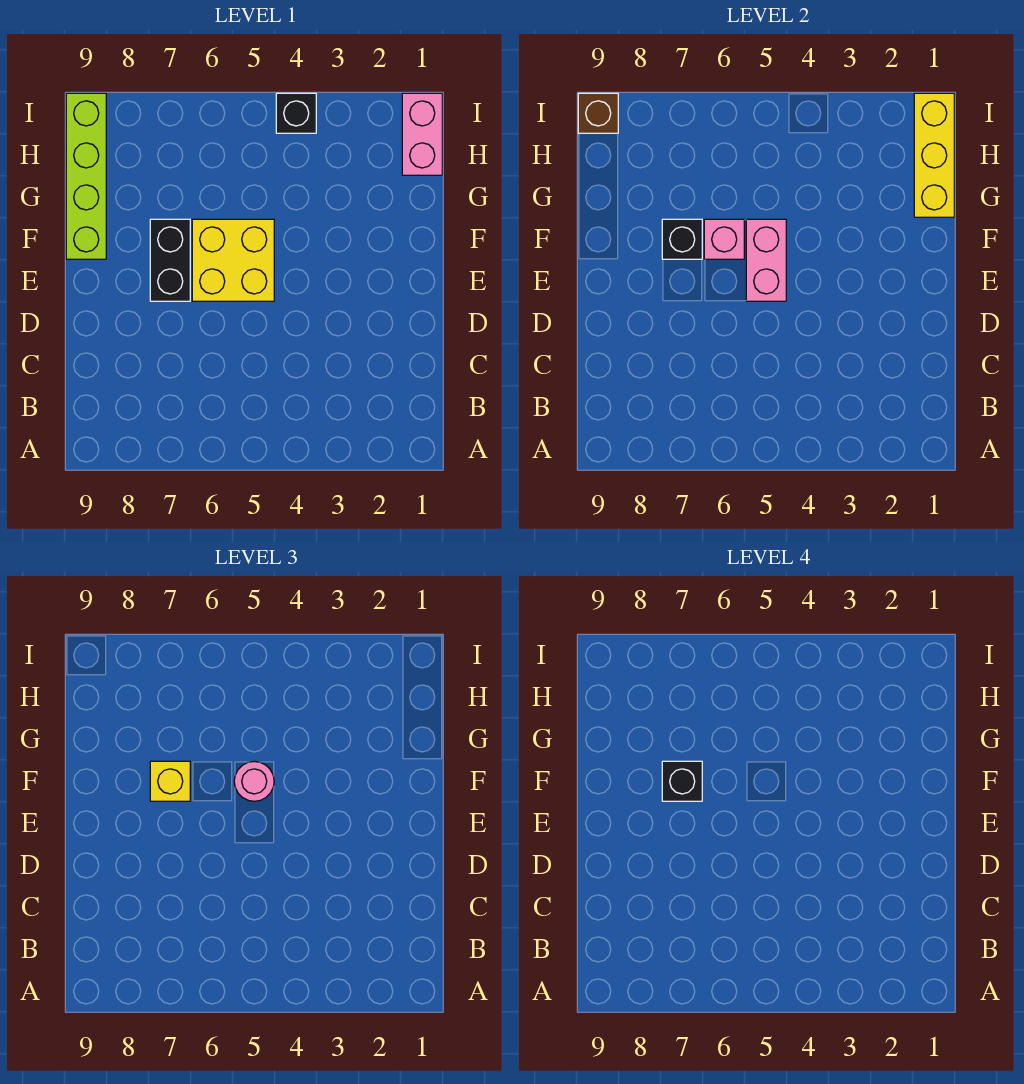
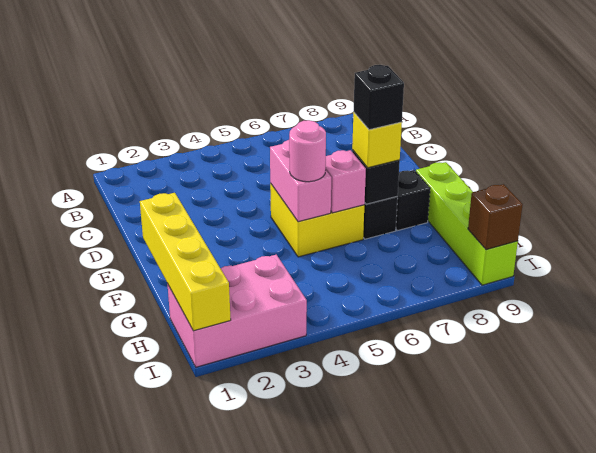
yellow 1x3 brick [914,93,954,217] -> yellow 1x4 brick [140,193,231,331]
pink 1x2 brick [402,93,442,175] -> pink 2x3 brick [167,255,307,367]
black 1x1 brick [276,93,316,133] -> black 1x1 brick moved to [396,170,430,231]

